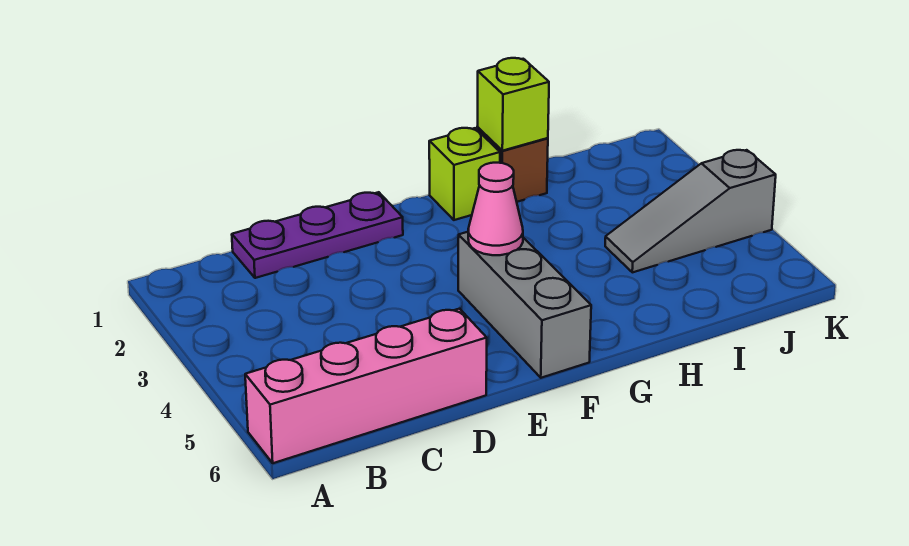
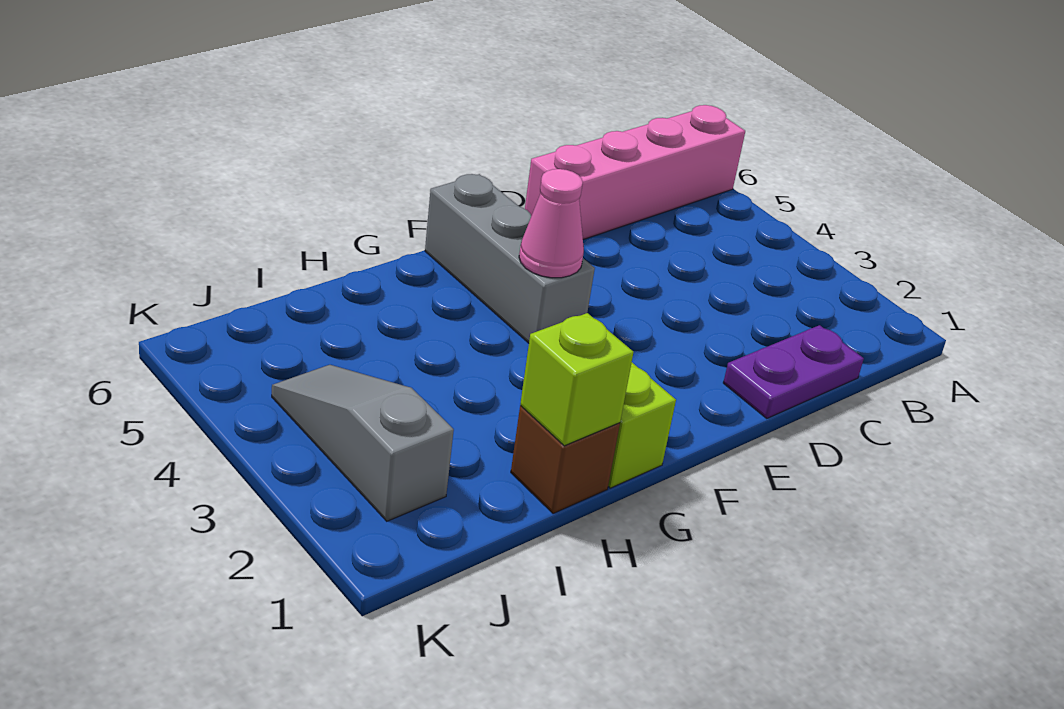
purple 1x3 plate [232,192,403,278] -> purple 1x2 plate [723,325,864,419]
grey 1x3 slope [605,150,776,272] -> grey 1x3 slope turned to [272,365,454,521]

